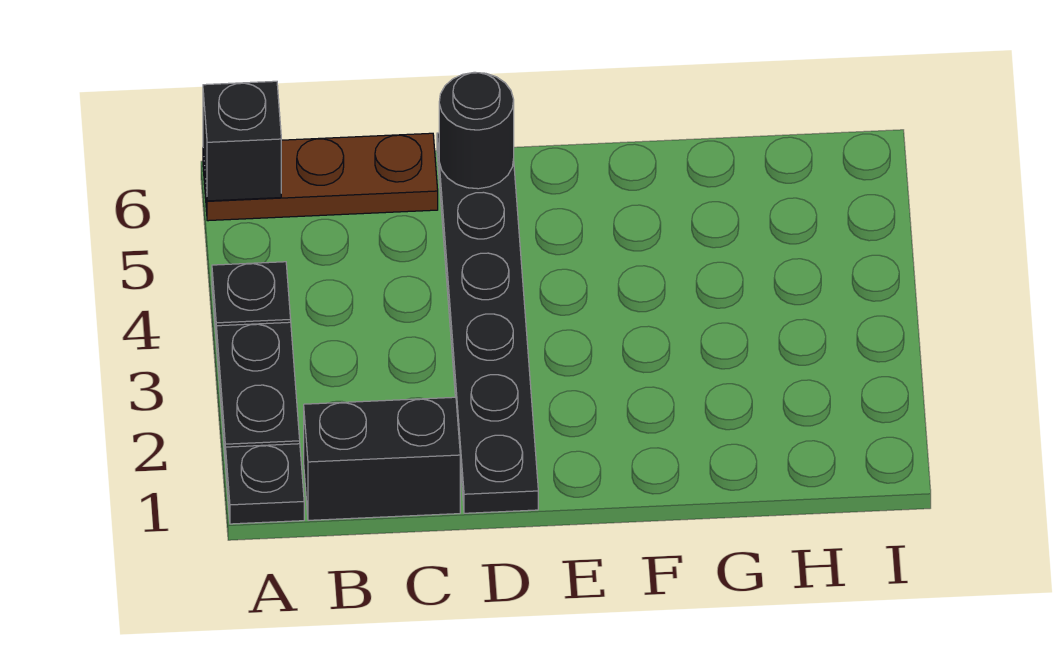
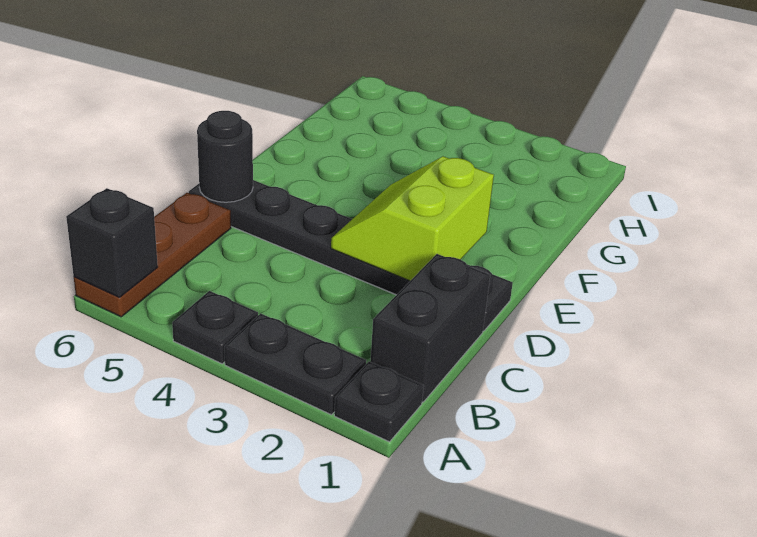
none -> lime 2x2 slope [331,156,494,281]

